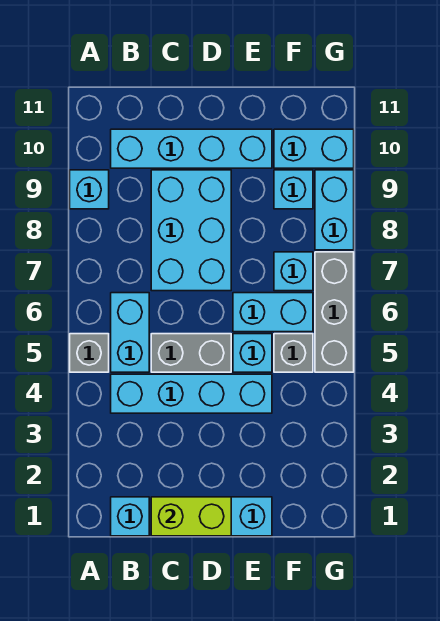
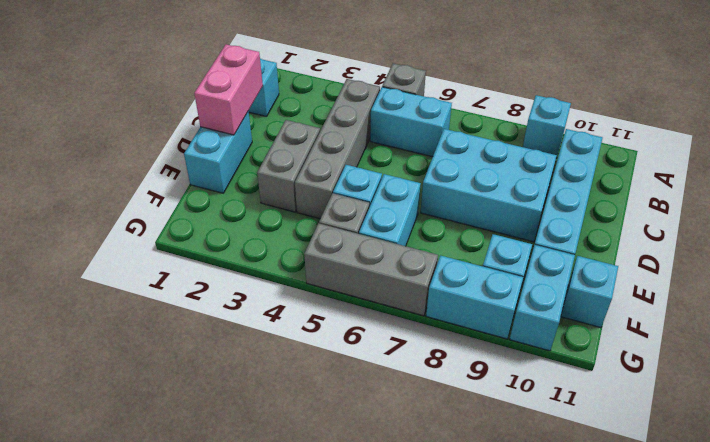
cyan 1x4 brick [111,374,272,413] -> grey 1x4 brick [295,79,380,219]
lime 1x2 brick [151,497,231,536] -> pink 1x2 brick [194,44,263,135]
grey 1x2 brick [151,334,231,372] -> grey 1x2 brick moved to [257,120,320,212]
cyan 1x1 brick [274,252,313,291] -> cyan 1x1 brick moved to [561,256,618,328]

